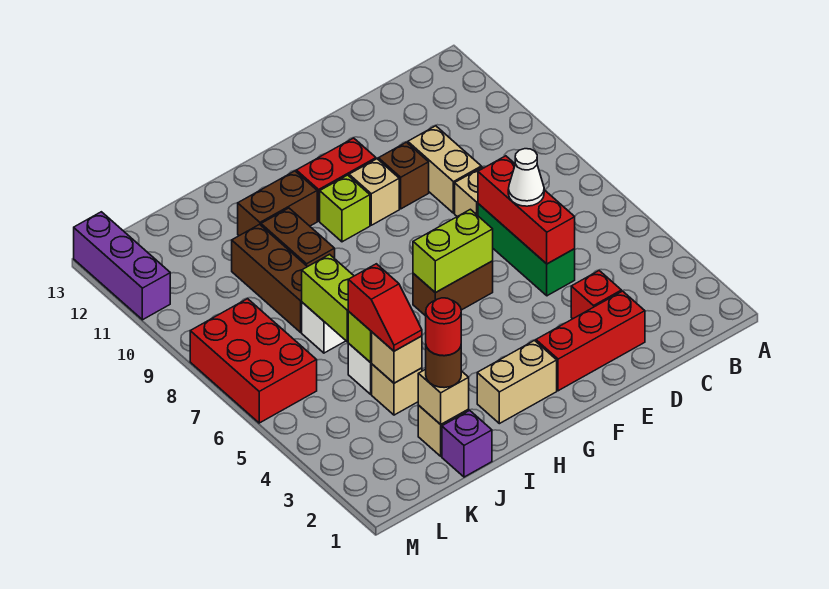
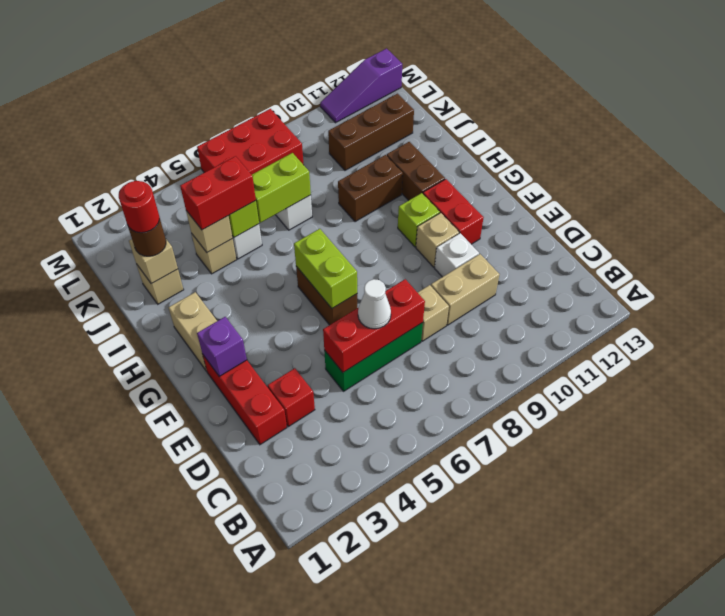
brown 1x1 brick [378,142,429,209] -> white 1x1 brick [435,233,479,277]
purple 1x1 brick [442,410,492,477] -> purple 1x1 brick moved to [197,317,247,377]
red 1x2 slope [348,264,422,351] -> red 1x2 brick [180,156,256,230]
brown 1x3 brick [232,225,307,332] -> brown 1x3 brick moved to [328,94,414,170]
purple 1x3 brick [74,212,170,320] -> purple 1x3 slope [320,49,402,123]

